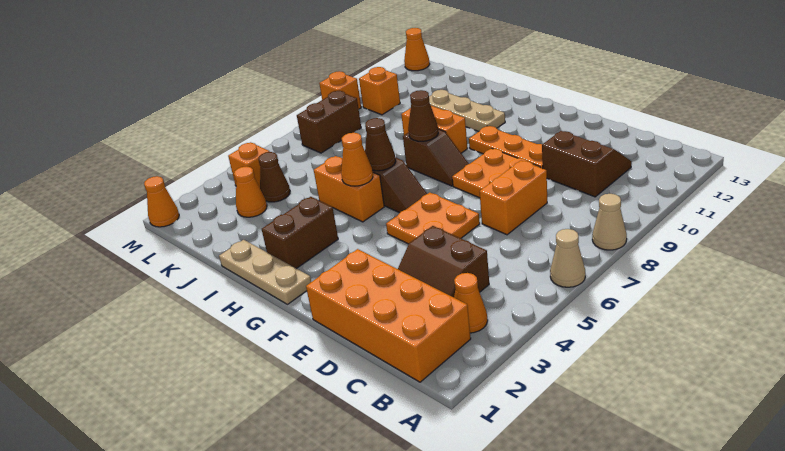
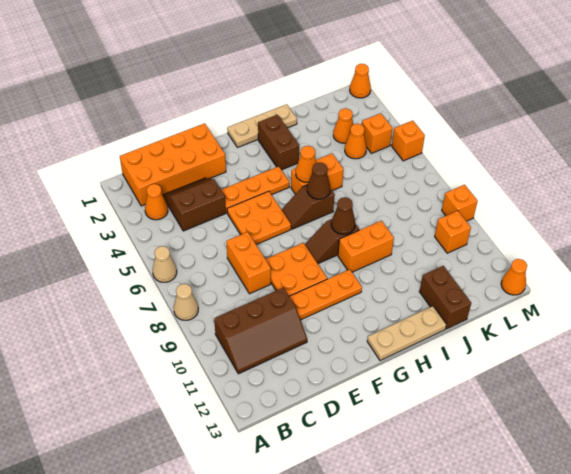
brown 2x2 slope [542,131,632,197] -> brown 2x3 slope [214,288,307,374]
none -> orange 1x3 plate [221,166,289,213]
tan 1x3 plate [429,90,505,131] -> tan 1x3 plate moved to [367,306,447,361]
brown 1x1 cone [258,152,290,202] -> orange 1x1 cone [345,124,367,159]
brown 1x2 brick [297,91,361,153] -> brown 1x2 brick moved to [419,266,471,329]
none -> orange 1x1 brick [392,121,425,161]

